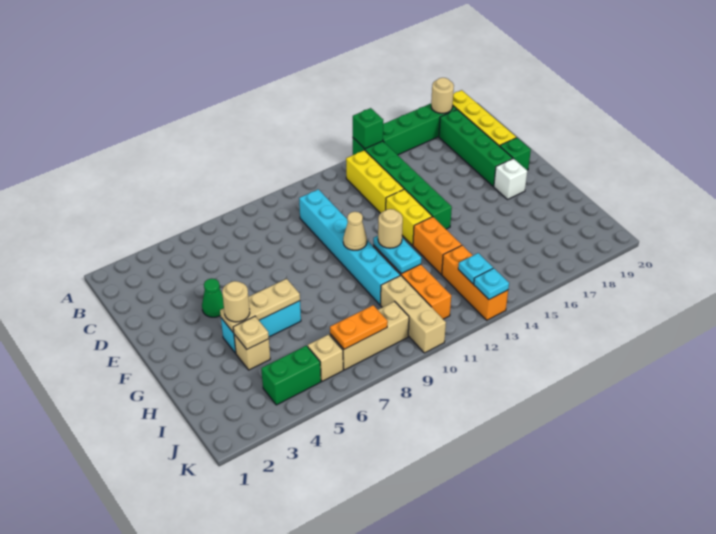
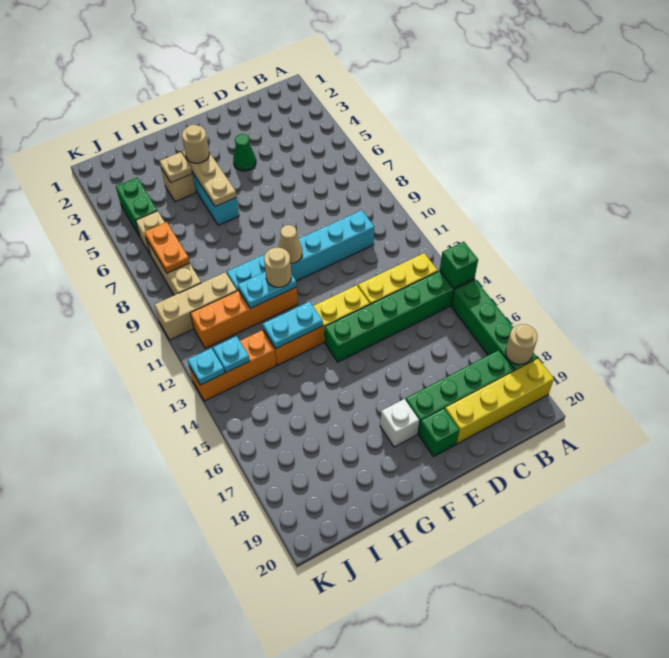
none -> cyan 1x2 plate [263,301,323,349]

